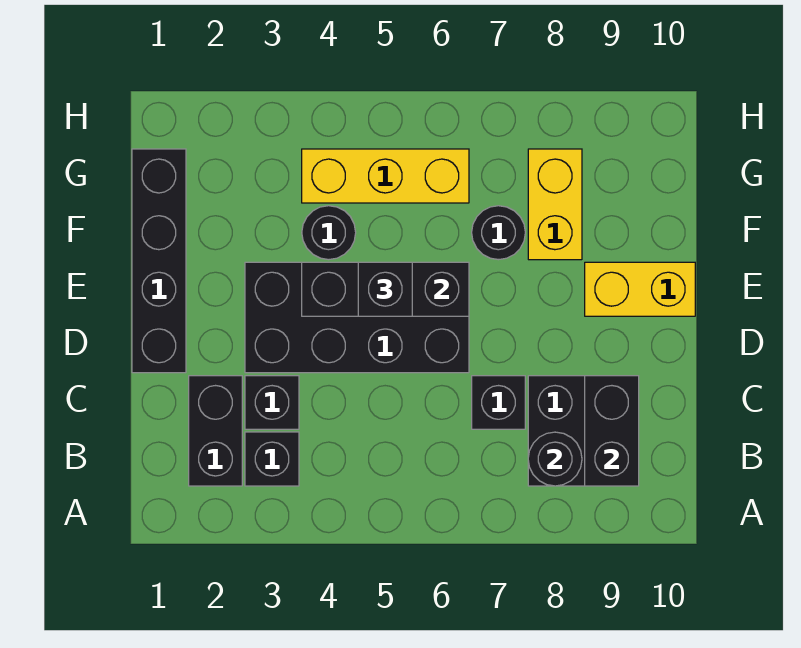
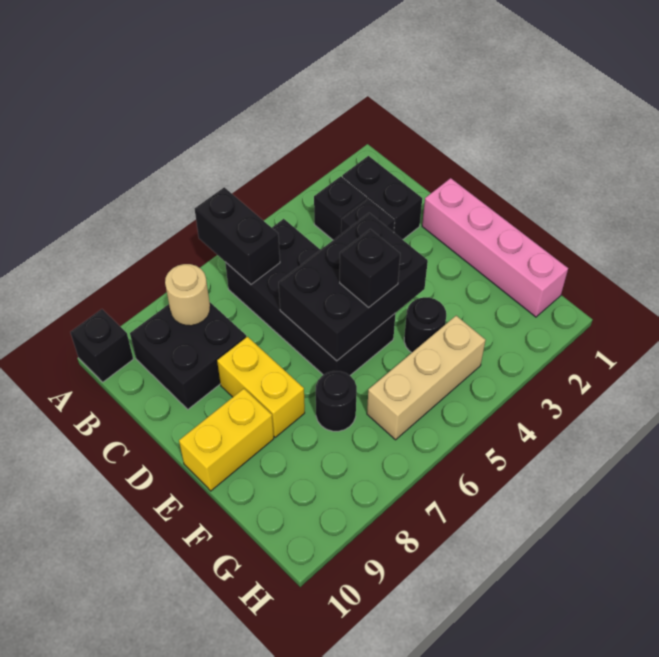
black 1x1 round brick [528,432,582,486] -> tan 1x1 round brick [165,264,210,326]
black 1x2 brick [585,376,639,486] -> black 1x2 brick moved to [195,187,280,284]
black 1x1 brick [472,376,525,429] -> black 1x1 brick moved to [70,309,133,382]
black 1x4 brick [132,149,186,373] -> pink 1x4 brick [422,178,568,317]
black 2x4 brick [245,262,469,373] -> black 2x4 brick turned to [225,219,396,375]
black 1x3 brick [302,262,469,316] -> black 2x3 brick [279,213,428,361]
yellow 1x2 brick [528,149,582,260] -> yellow 1x2 brick moved to [217,337,305,437]
yellow 1x3 brick [302,149,469,203] -> tan 1x3 brick [367,316,486,440]

